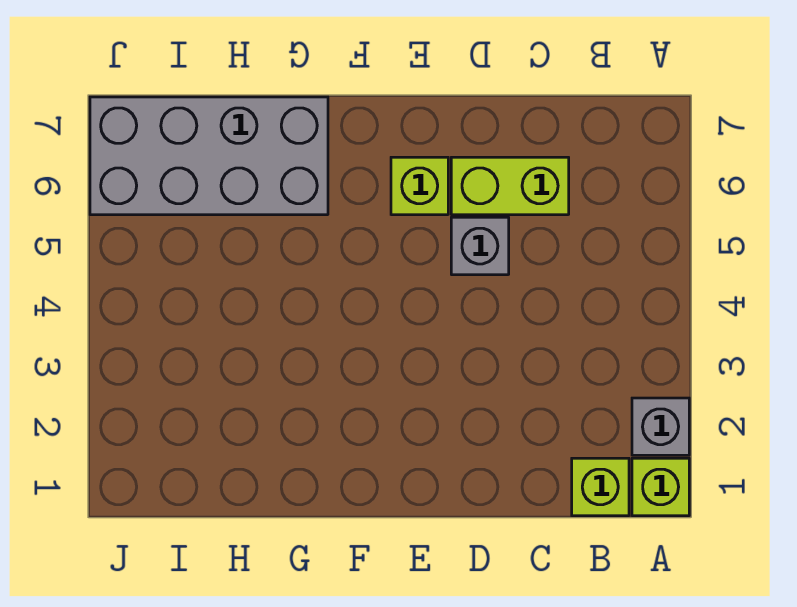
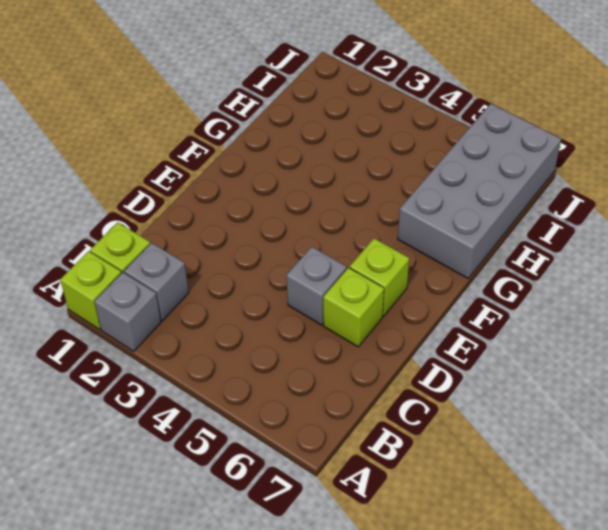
none -> grey 1x1 brick [124,243,189,321]
lime 1x2 brick [451,157,569,215] -> lime 1x1 brick [323,268,384,347]

